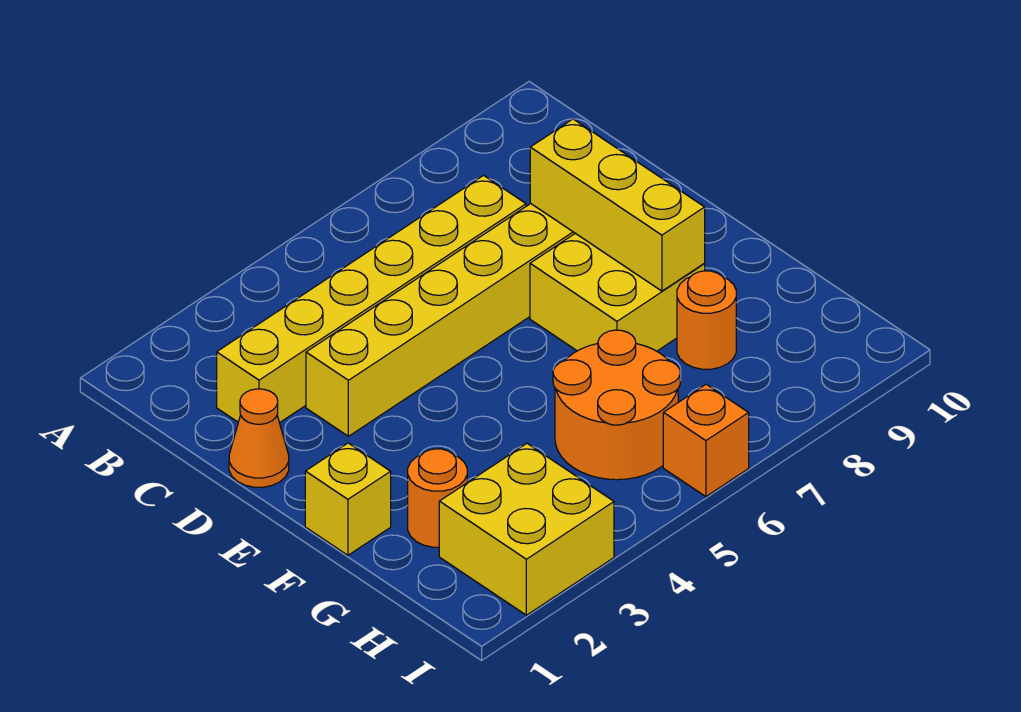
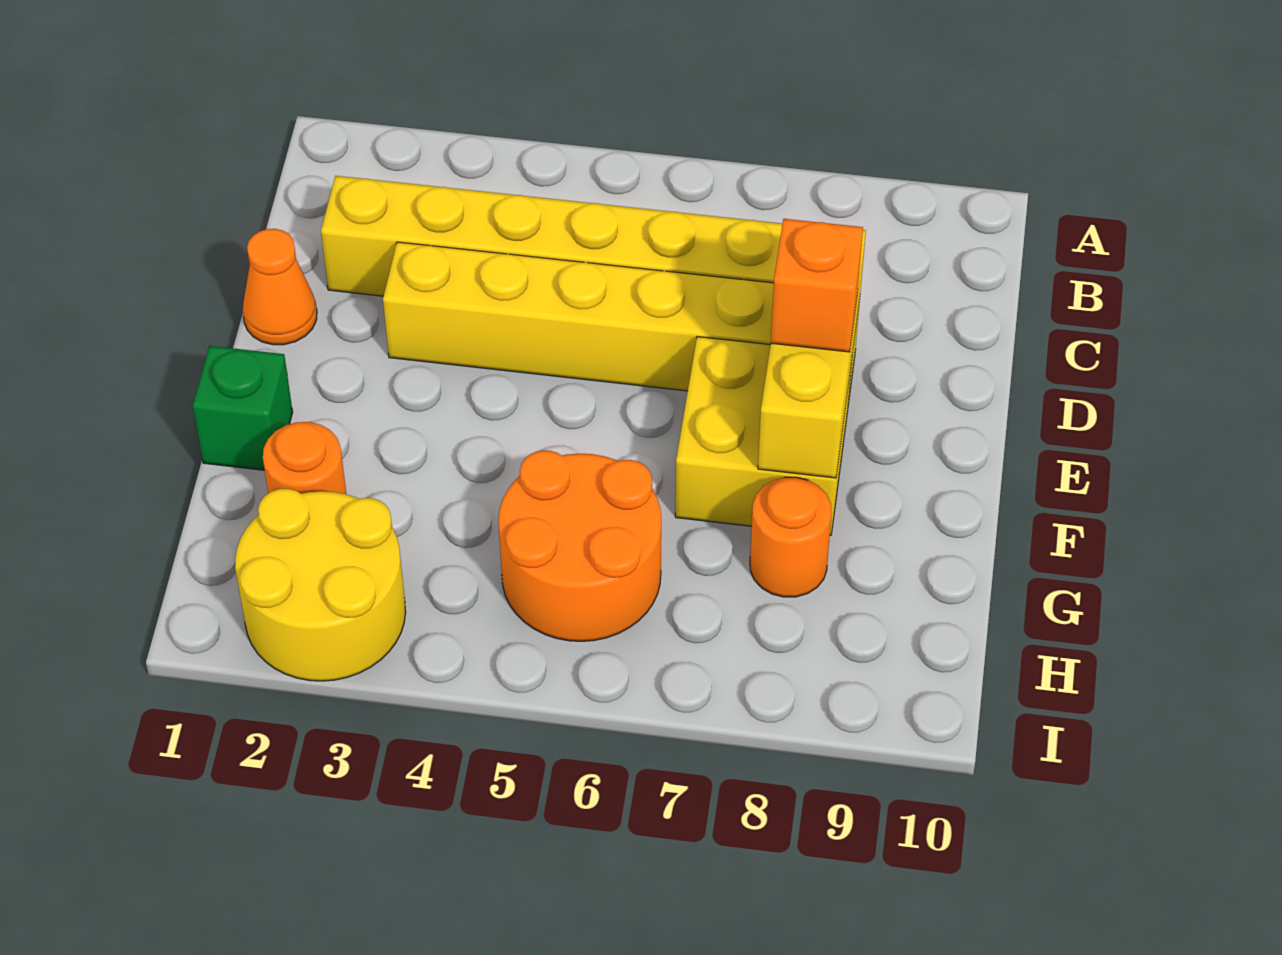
yellow 1x1 brick [305,443,391,555] -> green 1x1 brick [193,346,293,470]
yellow 2x2 brick [439,444,614,615] -> yellow 2x2 round brick [235,489,406,681]
orange 1x1 brick [663,384,749,497] -> orange 1x1 brick moved to [771,219,863,352]

